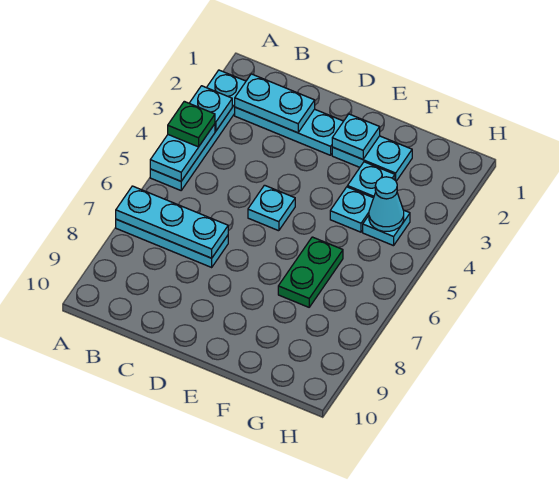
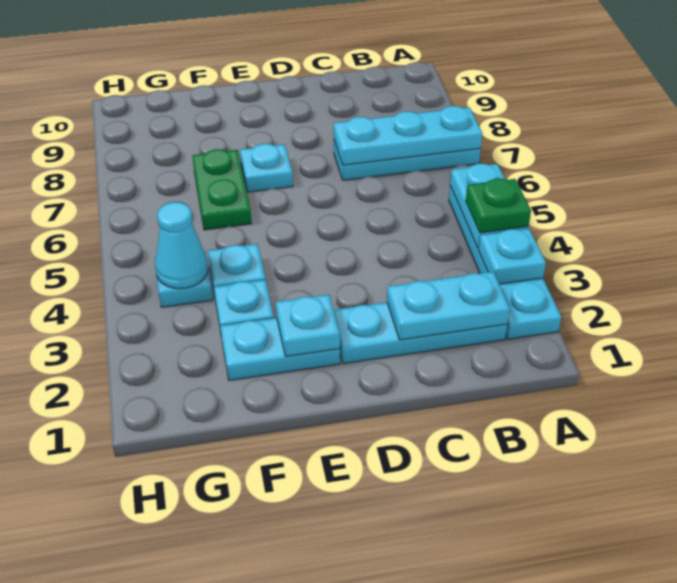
cyan 1x1 plate [248,185,295,231] -> cyan 1x1 plate moved to [240,144,293,192]

